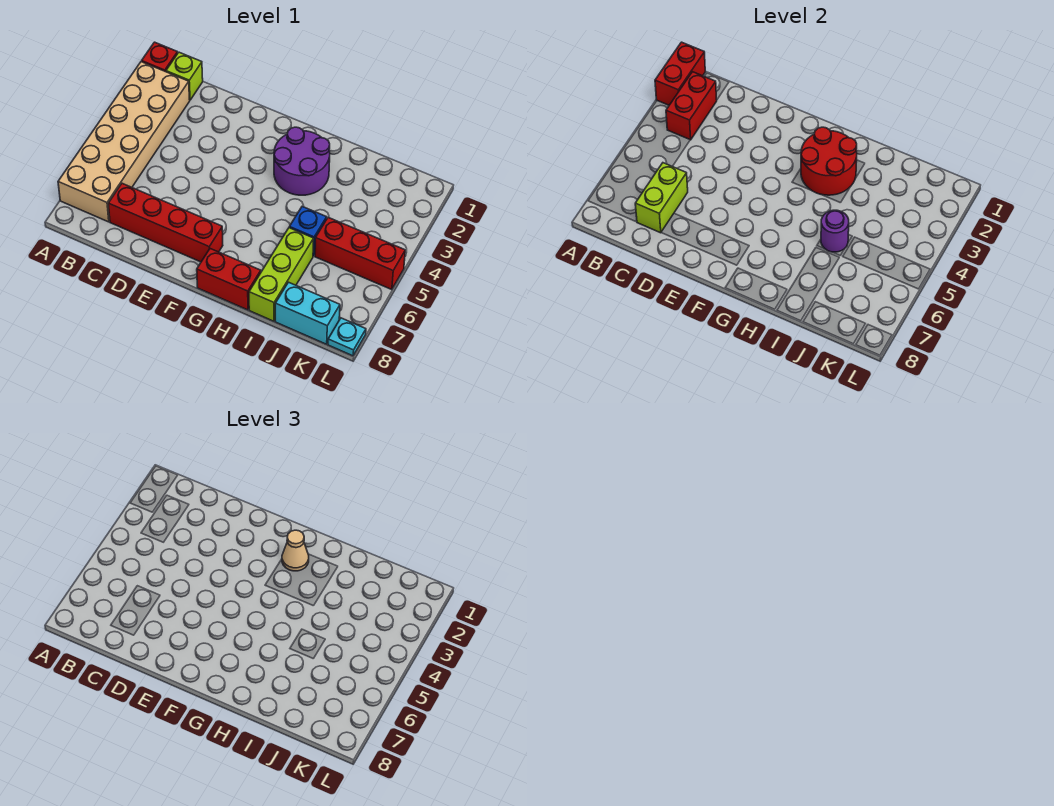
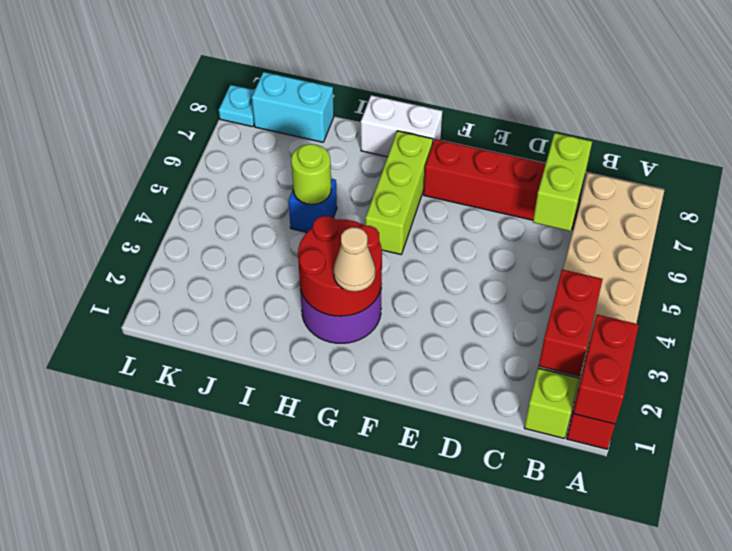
red 1x2 brick [197,249,261,310] -> white 1x2 brick [361,95,442,157]
purple 1x1 round brick [821,210,849,252] -> lime 1x1 round brick [291,144,331,204]
lime 1x3 brick [249,228,314,321] -> lime 1x3 brick moved to [365,131,433,254]
red 1x3 brick [315,217,405,290] -> none

